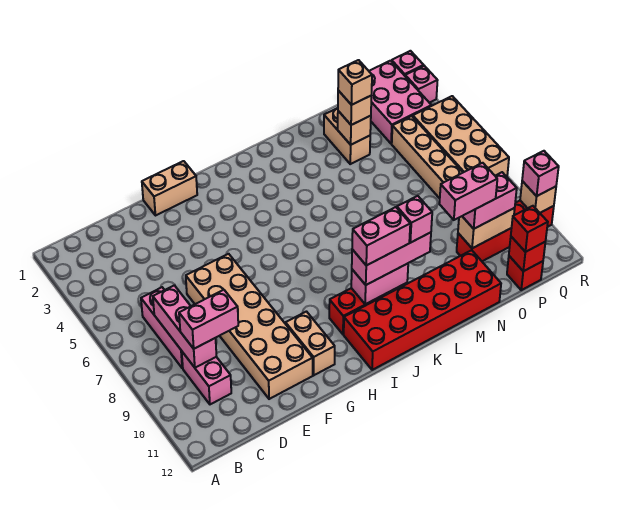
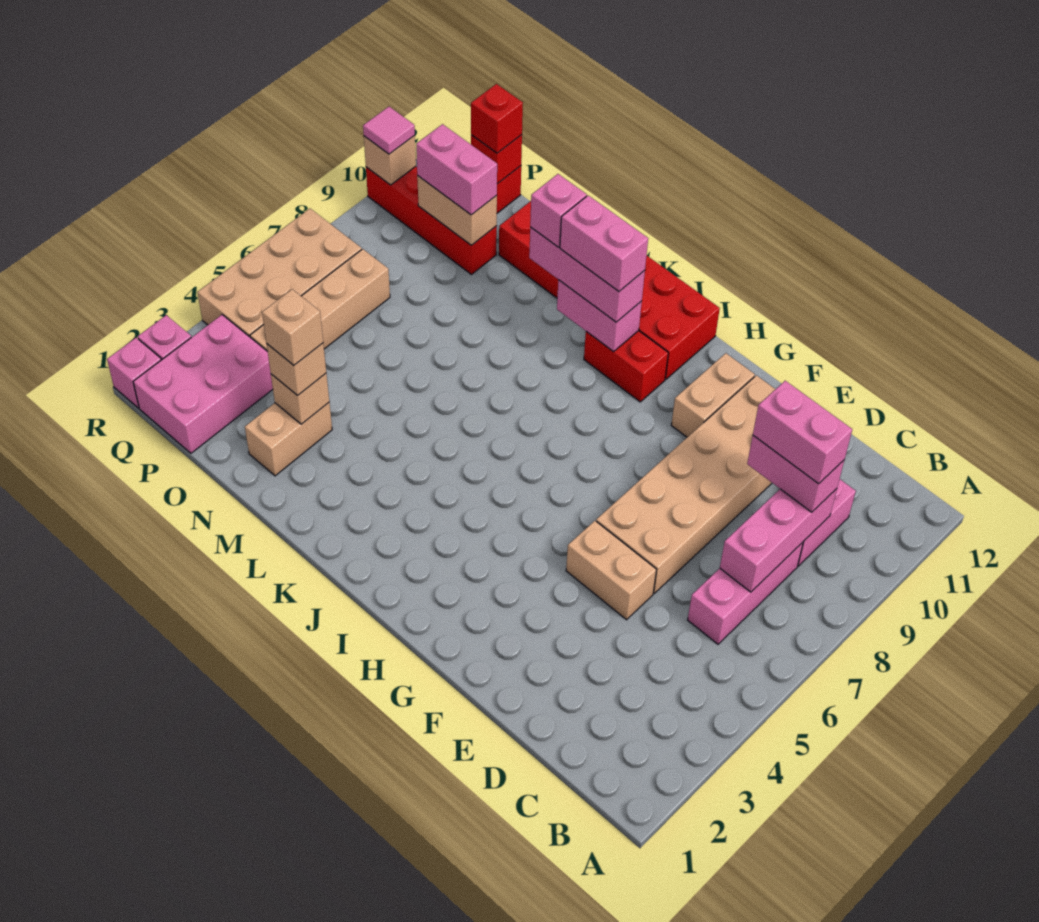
tan 1x2 brick [142,161,197,216] -> tan 1x2 brick moved to [566,521,656,620]
pink 1x2 brick [439,163,497,220] -> pink 1x2 brick moved to [753,381,852,484]
pink 1x1 brick [522,151,559,196] -> pink 1x1 tile [363,107,415,154]

